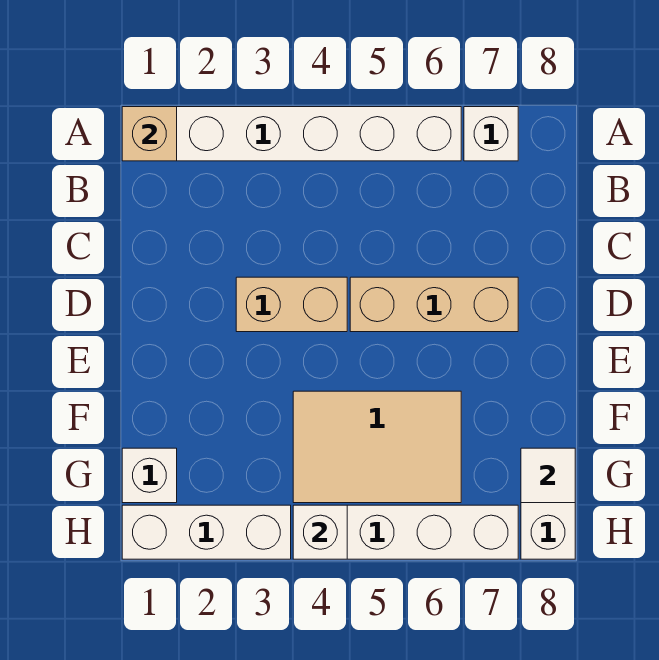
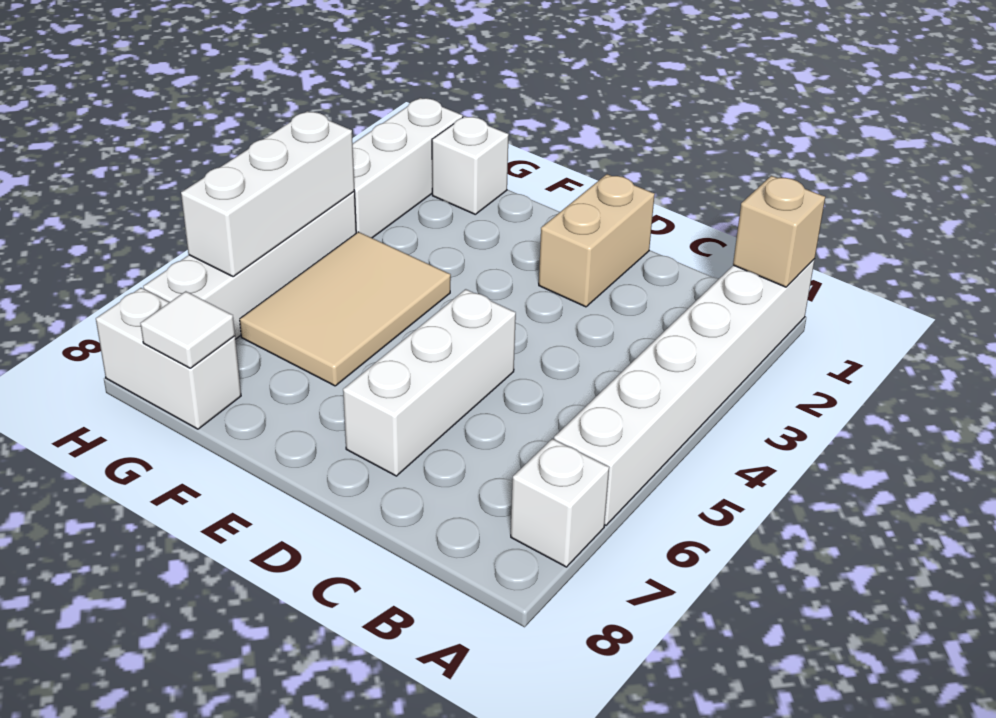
tan 1x2 brick [236,277,347,332] -> tan 1x2 brick moved to [539,174,655,307]
tan 1x3 brick [350,277,518,332] -> white 1x3 brick [343,289,516,476]
white 1x1 brick [293,505,347,559] -> white 1x3 brick [181,111,355,277]

